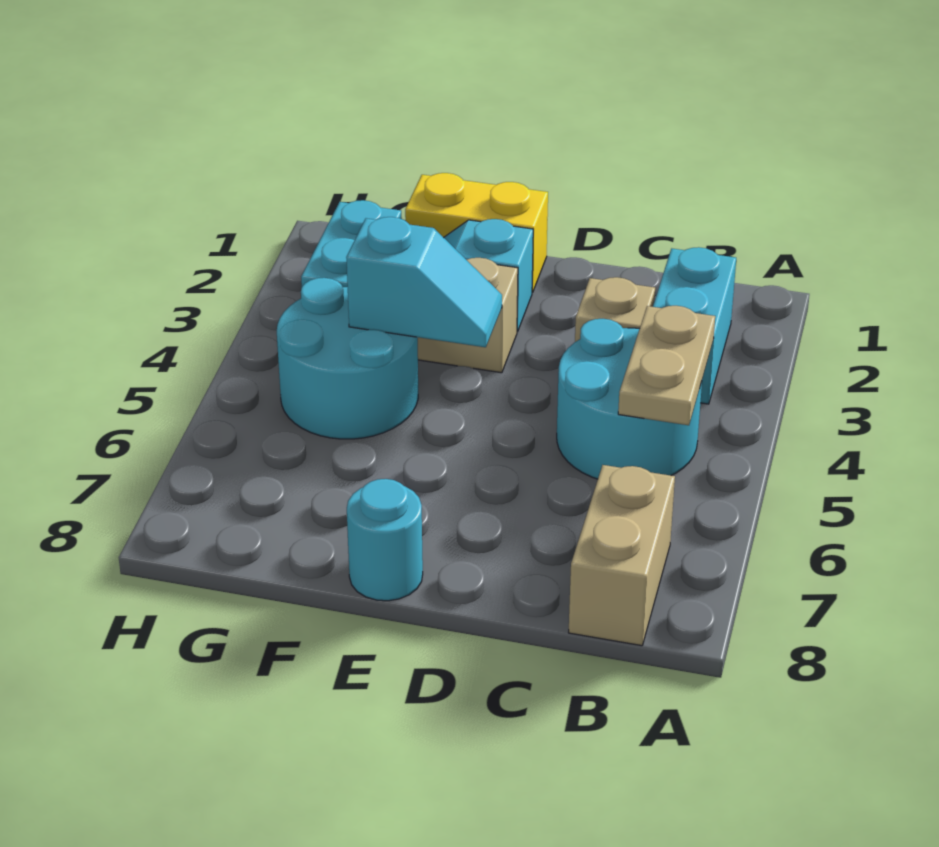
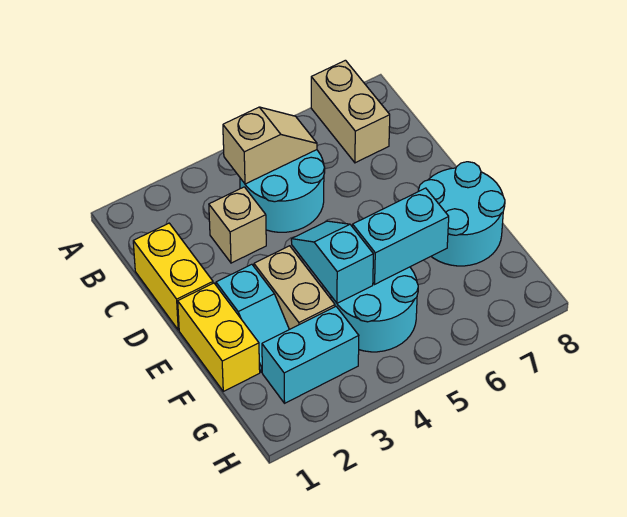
cyan 1x2 brick [653,247,736,404] -> cyan 1x2 brick moved to [353,188,449,284]
tan 1x2 plate [618,306,715,425] -> tan 1x2 slope [223,107,317,184]
tan 1x2 brick [569,465,675,646] -> tan 1x2 brick turned to [311,60,390,163]
none -> yellow 1x2 brick [133,223,213,330]
cyan 1x1 round brick [347,479,423,601] -> cyan 2x2 round brick [418,162,505,266]

